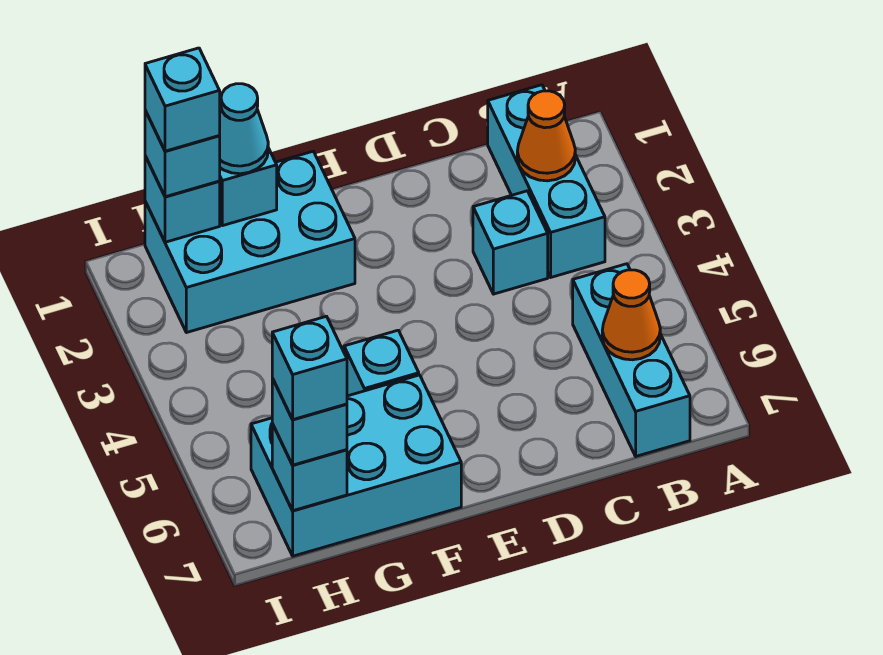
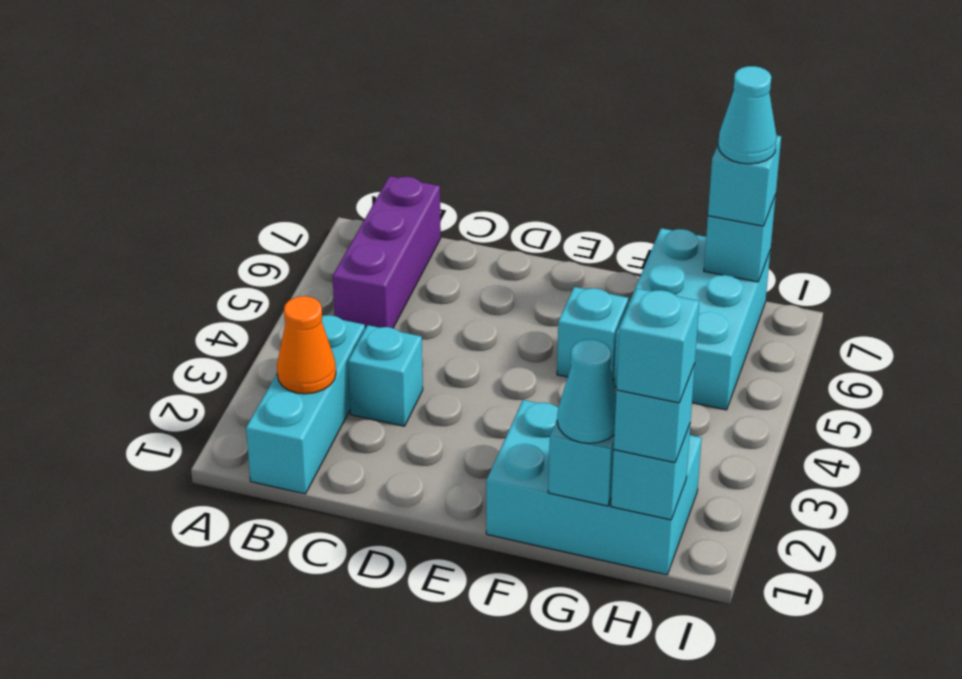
cyan 1x3 brick [573,264,690,456] -> purple 1x3 brick [333,176,441,329]
orange 1x1 cone [602,270,660,360] -> none
cyan 2x3 brick [251,375,461,556] -> cyan 2x3 brick turned to [614,228,770,410]
cyan 1x1 brick [272,316,347,420] -> cyan 1x1 cone [718,66,777,164]

